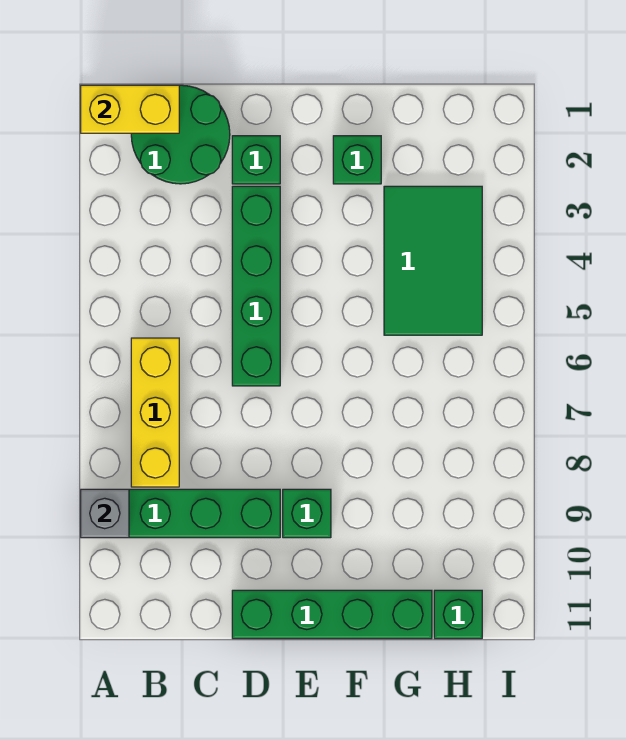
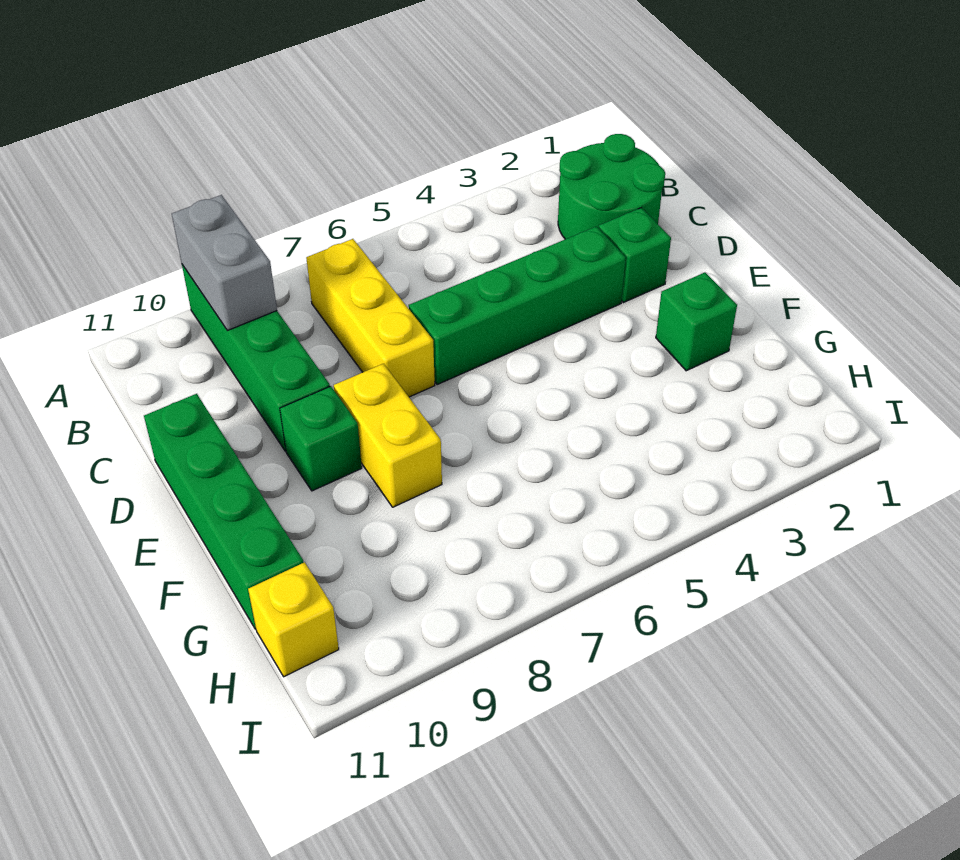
yellow 1x2 brick [81,85,179,133] -> yellow 1x2 brick moved to [334,364,442,507]
grey 1x1 brick [81,489,129,538] -> grey 1x2 brick [172,195,277,331]
yellow 1x3 brick [131,338,179,487] -> yellow 1x3 brick turned to [306,239,435,397]
green 2x3 tile [384,186,482,335] -> none
green 1x1 brick [434,590,482,639] -> yellow 1x1 brick [248,562,339,677]

